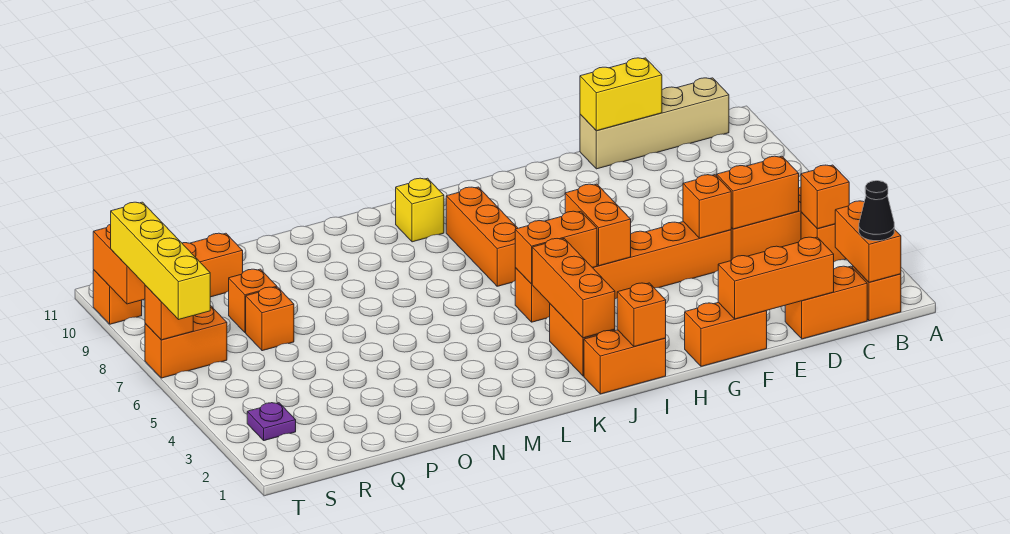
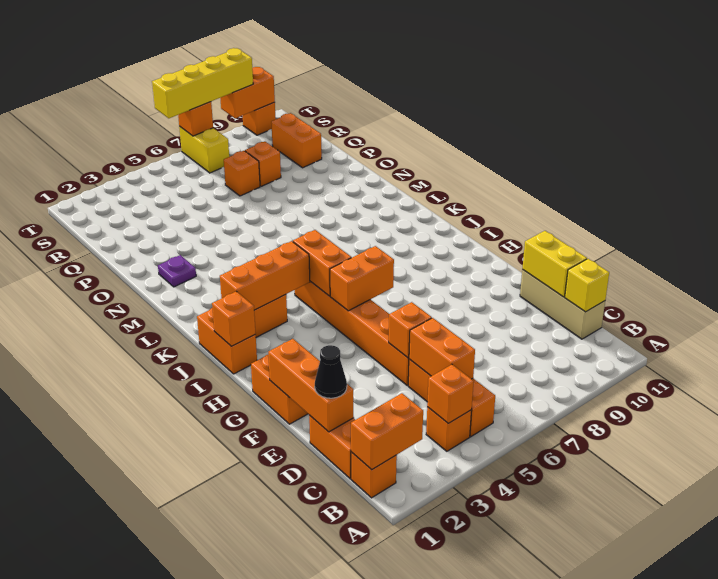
black 1x1 cone [859,181,894,241] -> black 1x1 cone moved to [315,345,347,398]
tan 1x4 brick [580,78,729,169] -> tan 1x3 brick [520,269,605,339]
orange 1x3 brick [446,187,518,286] -> none
yellow 1x1 brick [396,178,444,242] -> yellow 1x1 brick moved to [565,259,609,312]
purple 1x1 plate [247,403,296,441] -> purple 1x1 plate moved to [158,255,196,287]
orange 1x2 brick [145,305,227,378] -> yellow 1x2 brick [179,126,229,173]

